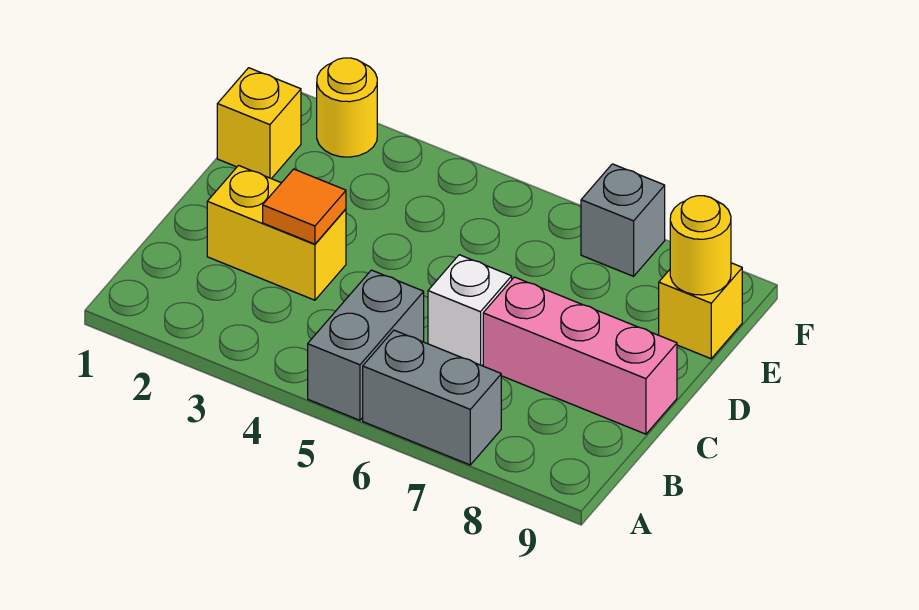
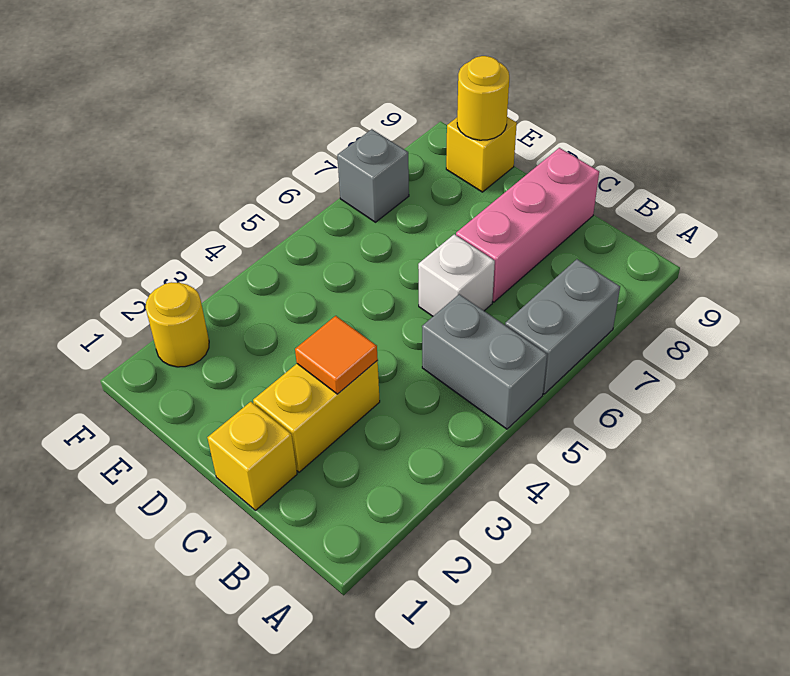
yellow 1x1 brick [217,68,301,179] -> yellow 1x1 brick moved to [207,402,297,510]

